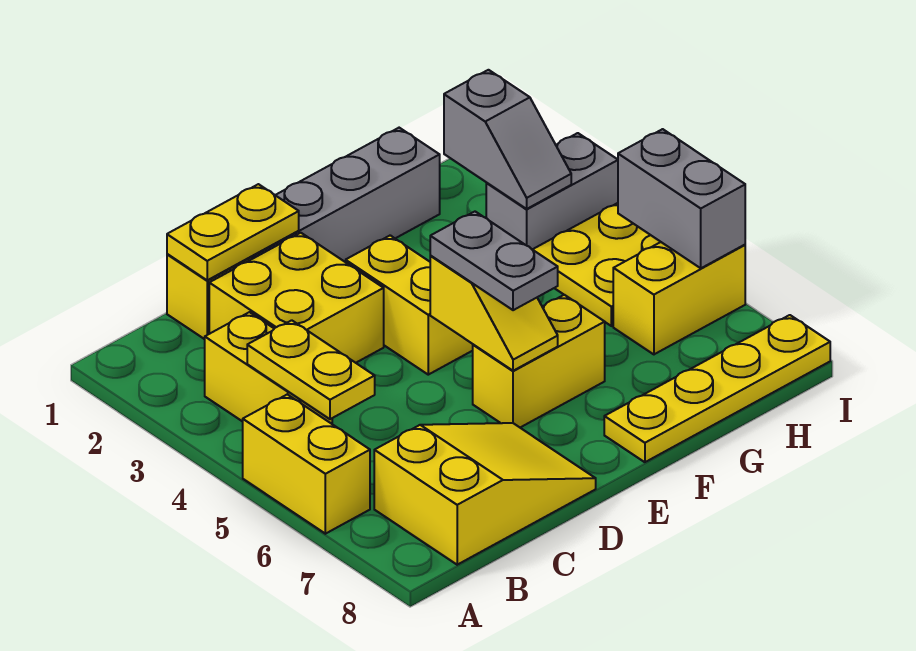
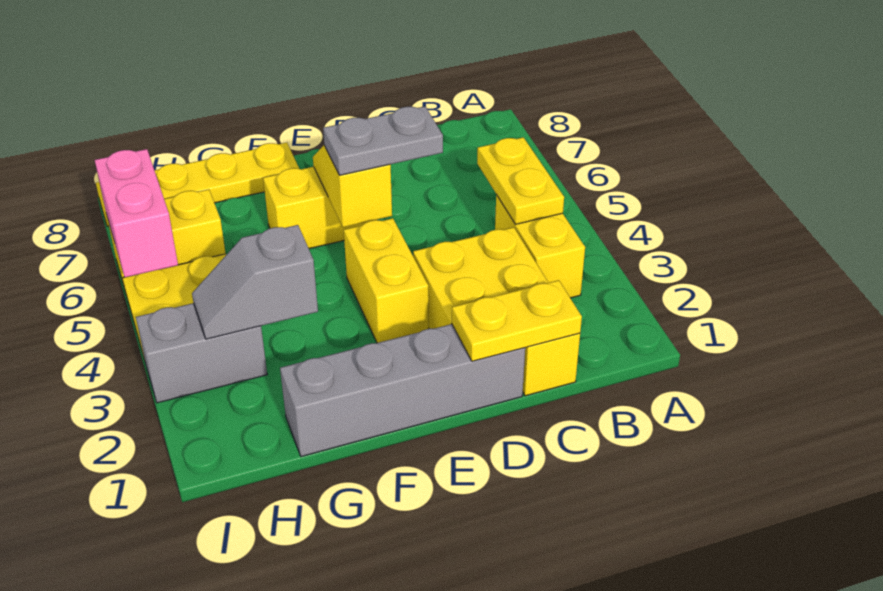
yellow 1x2 brick [243,394,370,534] -> none
yellow 2x3 slope [374,423,596,565] -> none
grey 1x2 plate [430,212,558,310] -> grey 1x2 plate turned to [323,107,443,175]
grey 1x2 slope [444,70,571,209] -> grey 1x2 slope turned to [192,225,318,339]
grey 1x2 brick [618,129,745,268] -> pink 1x2 brick [95,149,178,277]

